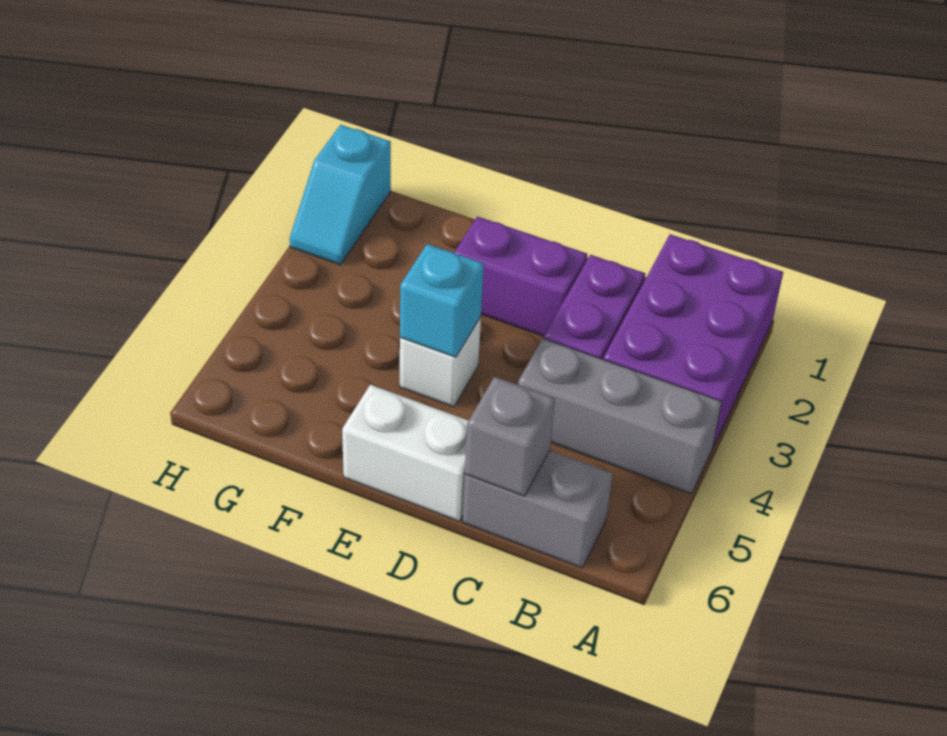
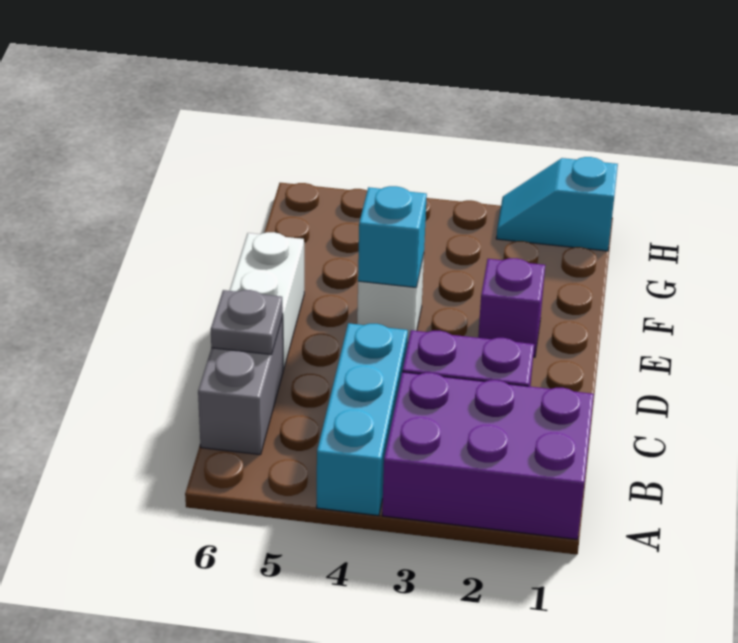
grey 1x3 brick [518,338,722,494] -> cyan 1x3 brick [317,323,408,516]
grey 1x1 brick [465,377,555,496] -> grey 1x1 plate [211,290,283,355]
purple 1x2 brick [454,216,587,336] -> purple 1x1 brick [478,258,545,357]

